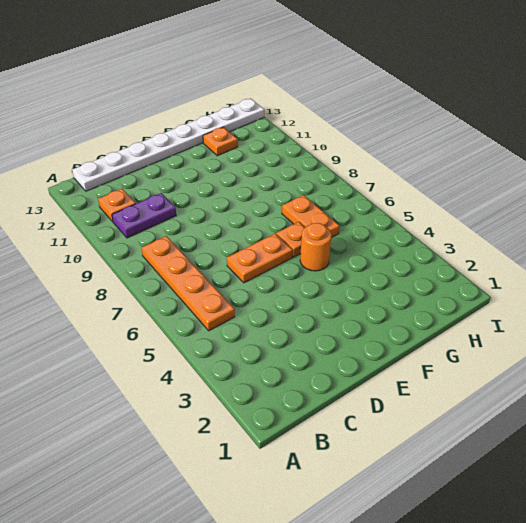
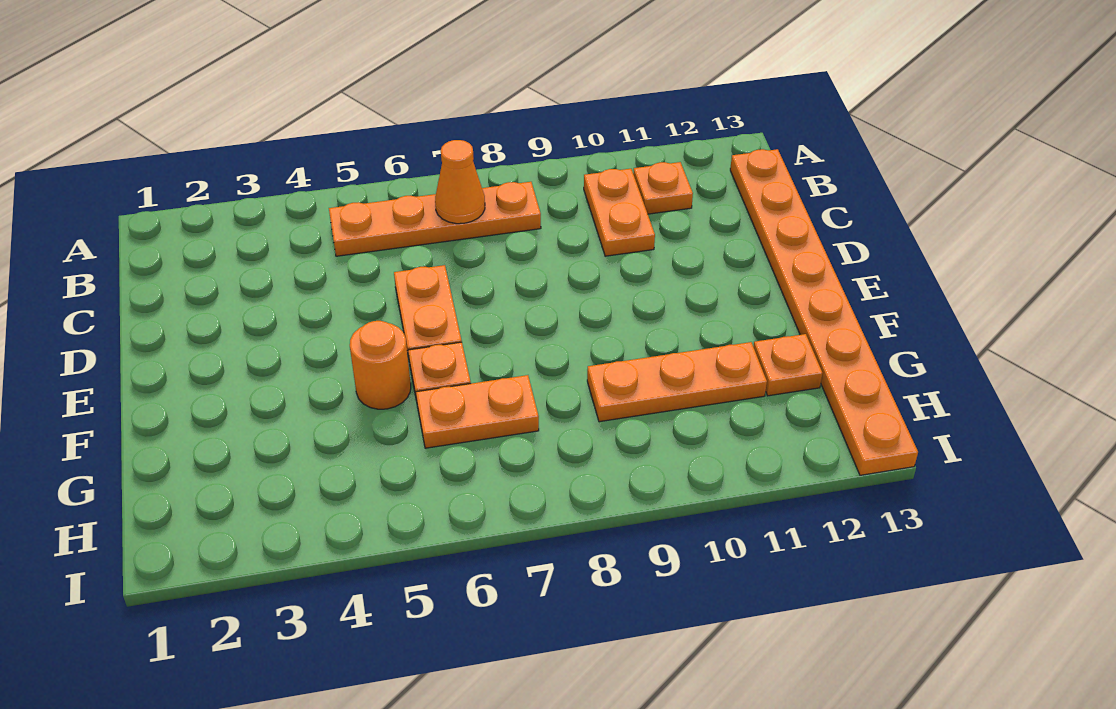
none -> orange 1x1 cone [435,140,485,224]
purple 1x2 plate [112,193,176,238] -> orange 1x2 plate [584,169,655,256]
white 1x8 plate [72,98,264,191] -> orange 1x8 plate [730,149,918,475]
none -> orange 1x3 plate [587,342,767,422]

